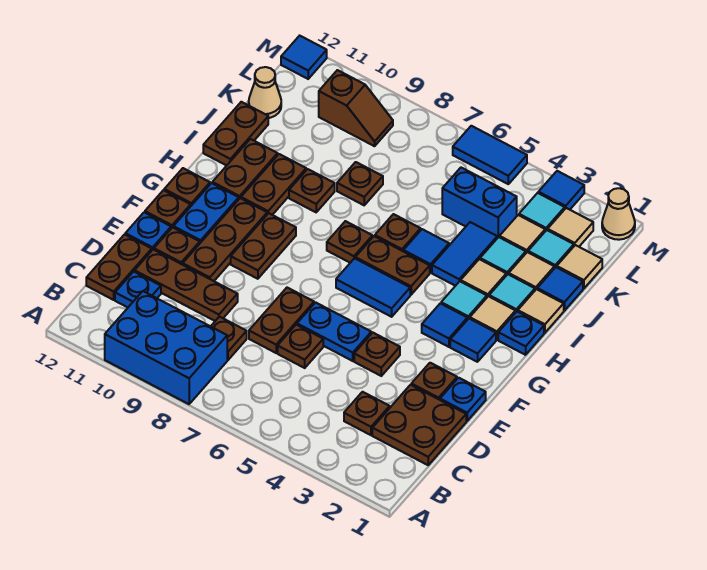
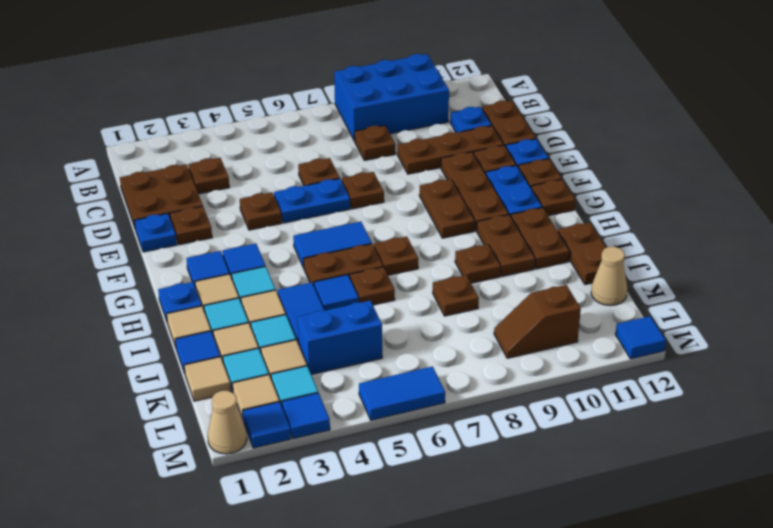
brown 1x2 plate [249,288,314,353] -> brown 1x1 plate [342,172,384,209]
none -> blue 1x1 tile [243,402,291,448]

